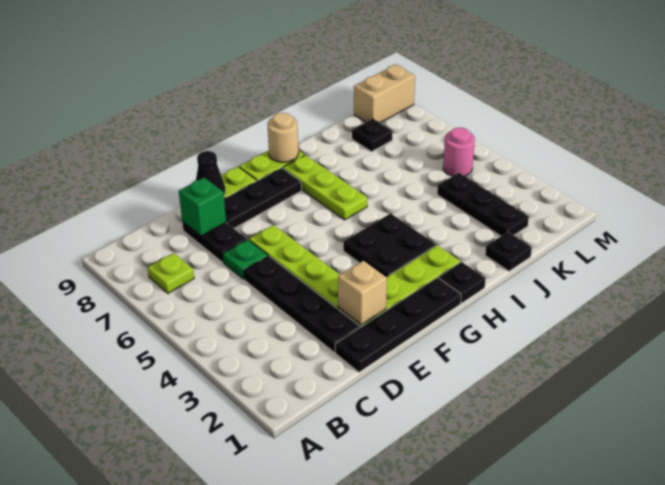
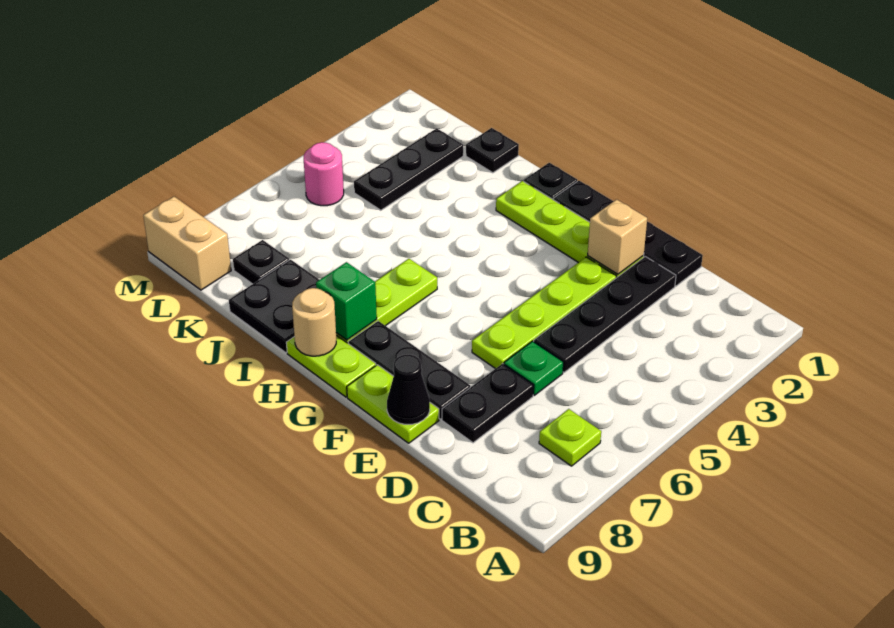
green 1x1 brick [179,178,226,236] -> green 1x1 brick moved to [316,262,377,340]
black 2x2 plate [343,213,436,277] -> black 2x2 plate moved to [229,260,319,353]

